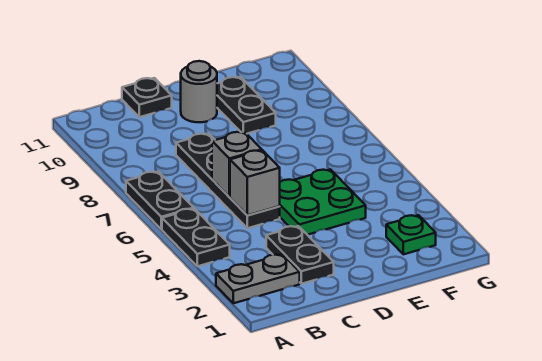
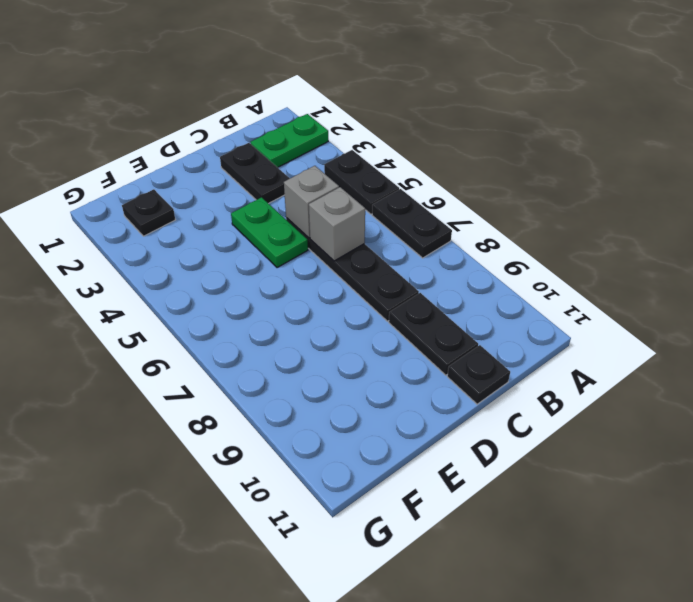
grey 1x2 plate [216,254,300,303] -> green 1x2 plate [250,114,328,167]
green 2x2 plate [279,169,366,235] -> green 1x2 plate [231,197,308,268]
grey 1x1 round brick [181,61,217,122] -> none
black 1x2 plate [217,77,276,134] -> black 1x2 plate moved to [389,293,478,375]
green 1x1 plate [386,215,436,254] -> black 1x1 plate [122,189,175,236]

